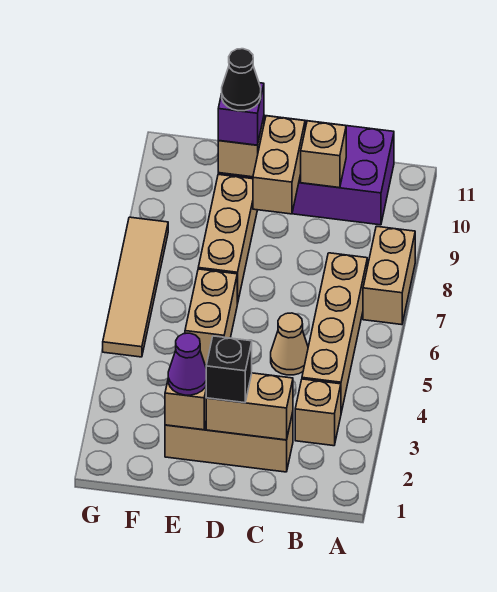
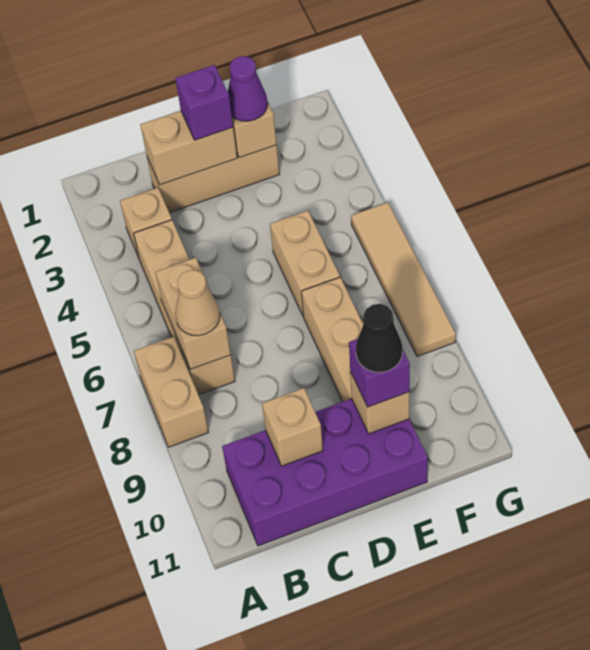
tan 1x1 cone [271,313,308,375] -> tan 1x1 cone moved to [175,270,220,336]
black 1x1 brick [206,336,252,403] -> purple 1x1 brick [175,65,233,140]
tan 1x2 brick [253,116,305,214] -> tan 1x2 brick moved to [156,258,231,369]

